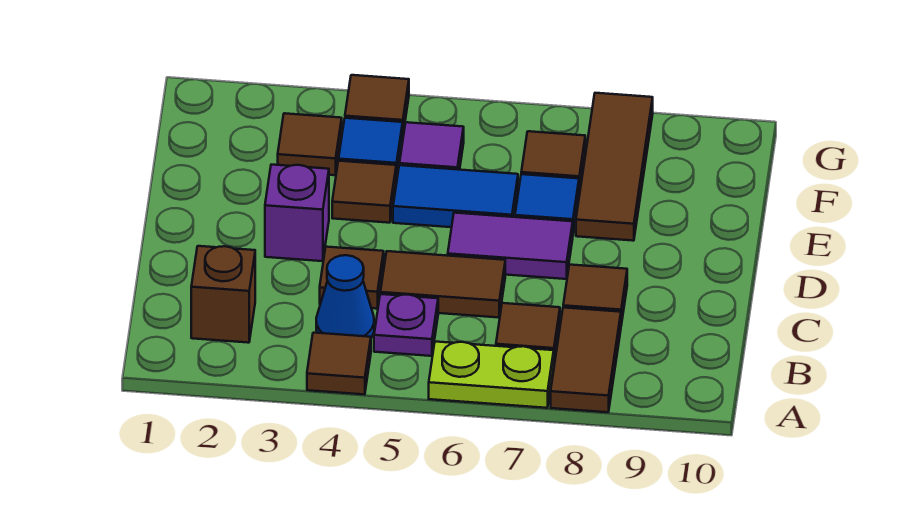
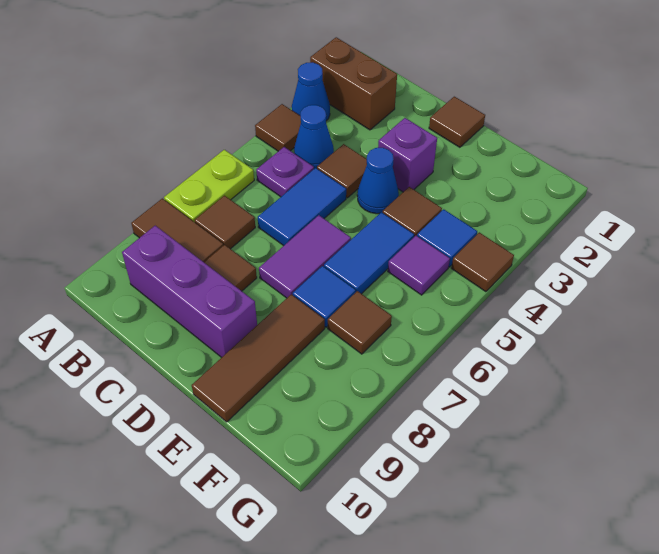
none -> blue 1x1 cone [292,62,330,121]
brown 1x1 brick [191,246,255,343] -> brown 1x2 brick [310,37,397,130]
none -> purple 1x3 brick [122,226,257,357]
brown 1x2 tile [380,251,505,318] -> blue 1x2 tile [258,168,346,246]
none -> blue 1x1 cone [357,148,399,214]
brown 1x3 tile [576,93,653,241] -> brown 1x3 tile turned to [192,294,325,422]
brown 1x1 tile [278,113,342,175] -> brown 1x1 tile moved to [429,97,485,147]

